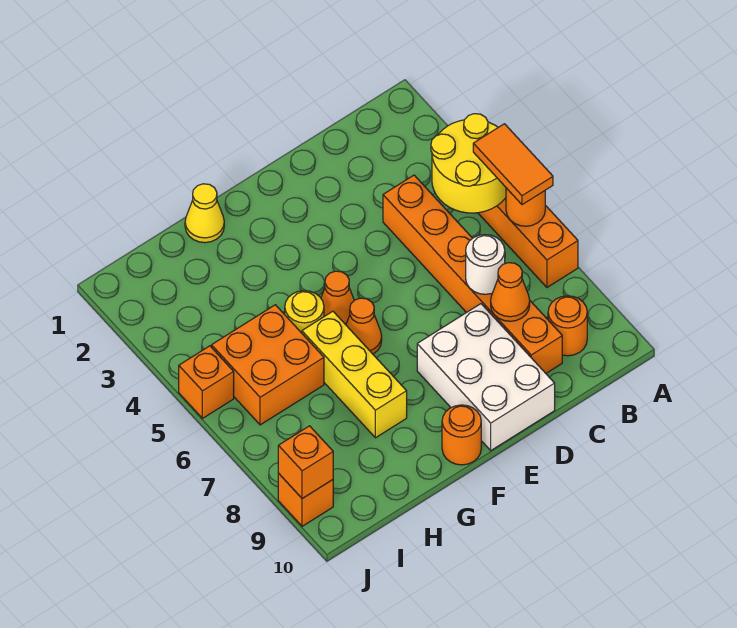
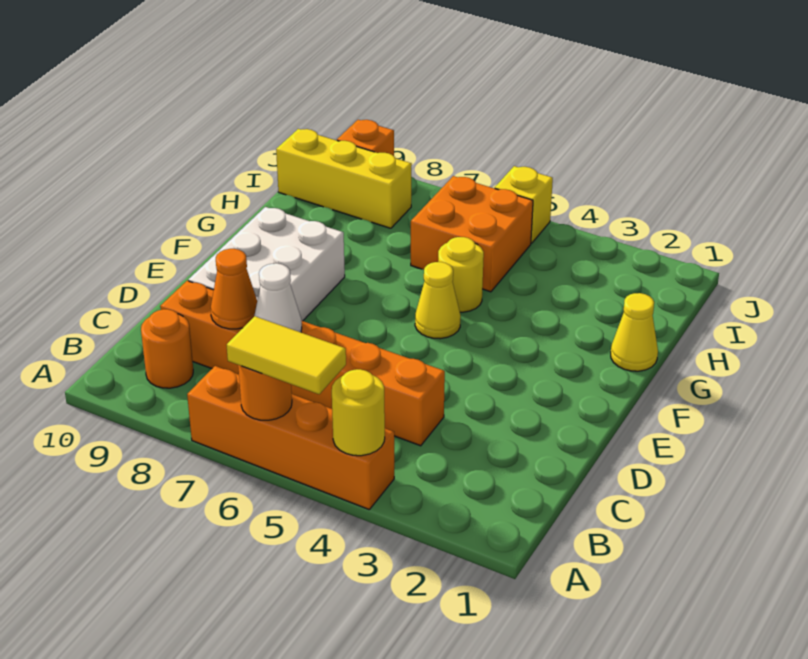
yellow 2x2 round brick [431,114,506,213] -> yellow 1x1 round brick [332,369,385,456]
orange 1x2 tile [473,124,553,205] -> yellow 1x2 tile [227,316,346,394]
white 1x1 round brick [466,235,505,294] -> white 1x1 cone [254,263,302,332]
white 2x3 brick [417,304,555,450] -> white 2x3 brick turned to [188,207,345,321]
orange 1x1 cone [321,271,354,325] -> yellow 1x1 cone [415,262,461,339]
orange 1x1 cone [346,298,382,354] -> none
orange 1x1 round brick [442,405,481,465] -> none
yellow 1x3 brick [302,311,407,438] -> yellow 1x3 brick moved to [276,129,412,228]
orange 1x1 brick [179,346,234,418] -> yellow 1x1 brick [495,166,553,243]
orange 1x1 brick [278,426,333,499] -> none

